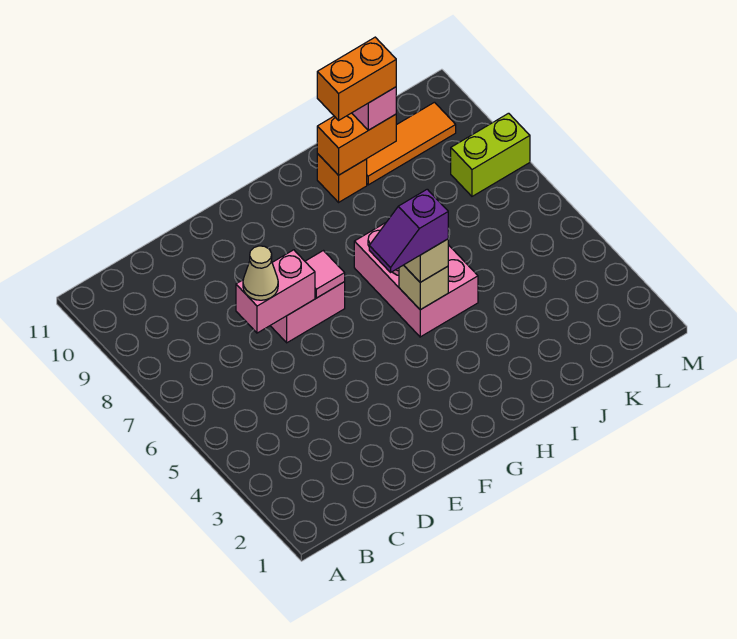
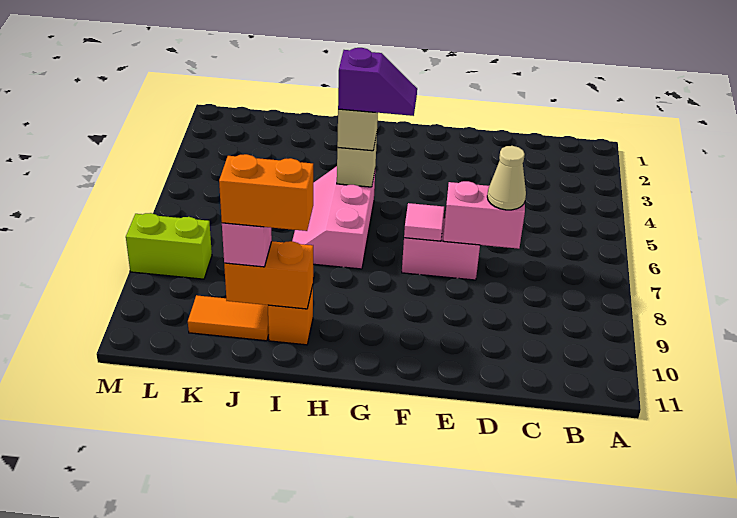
pink 2x3 brick [354,223,478,337] -> pink 2x3 slope [292,166,375,269]
orange 1x3 tile [367,102,456,185] -> orange 1x2 tile [188,295,269,341]

